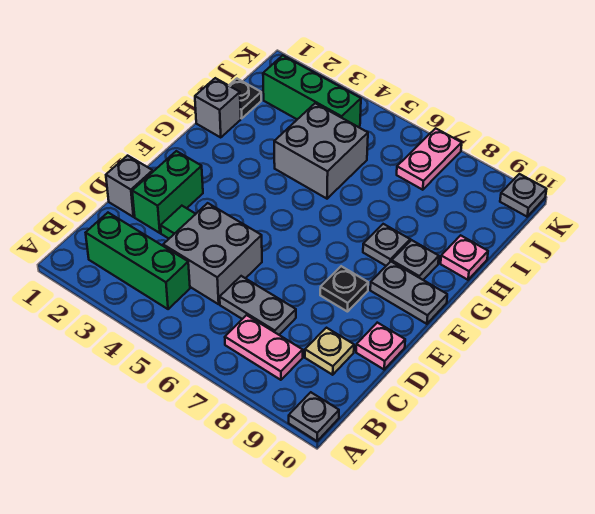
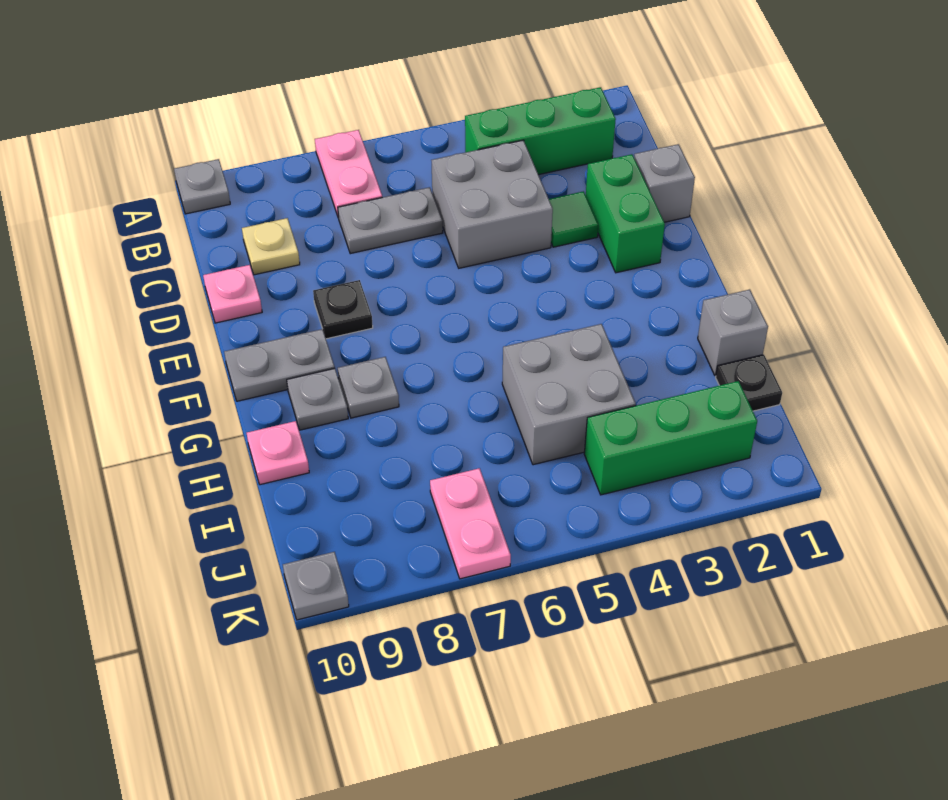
pink 1x2 plate [225,315,303,380] -> pink 1x2 plate turned to [315,130,382,218]

